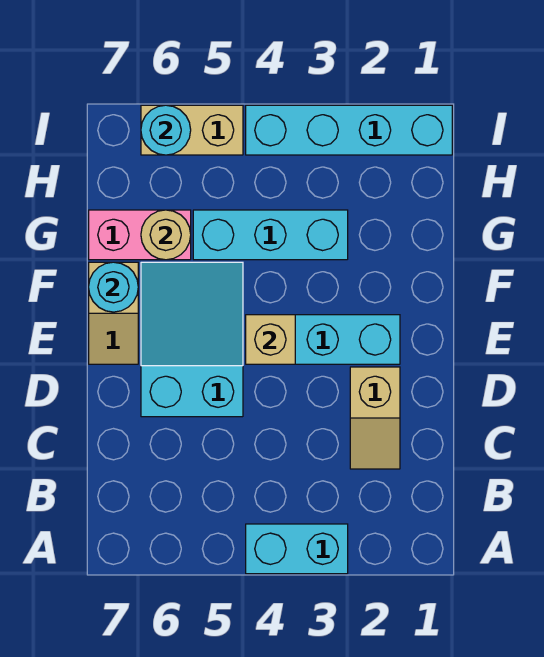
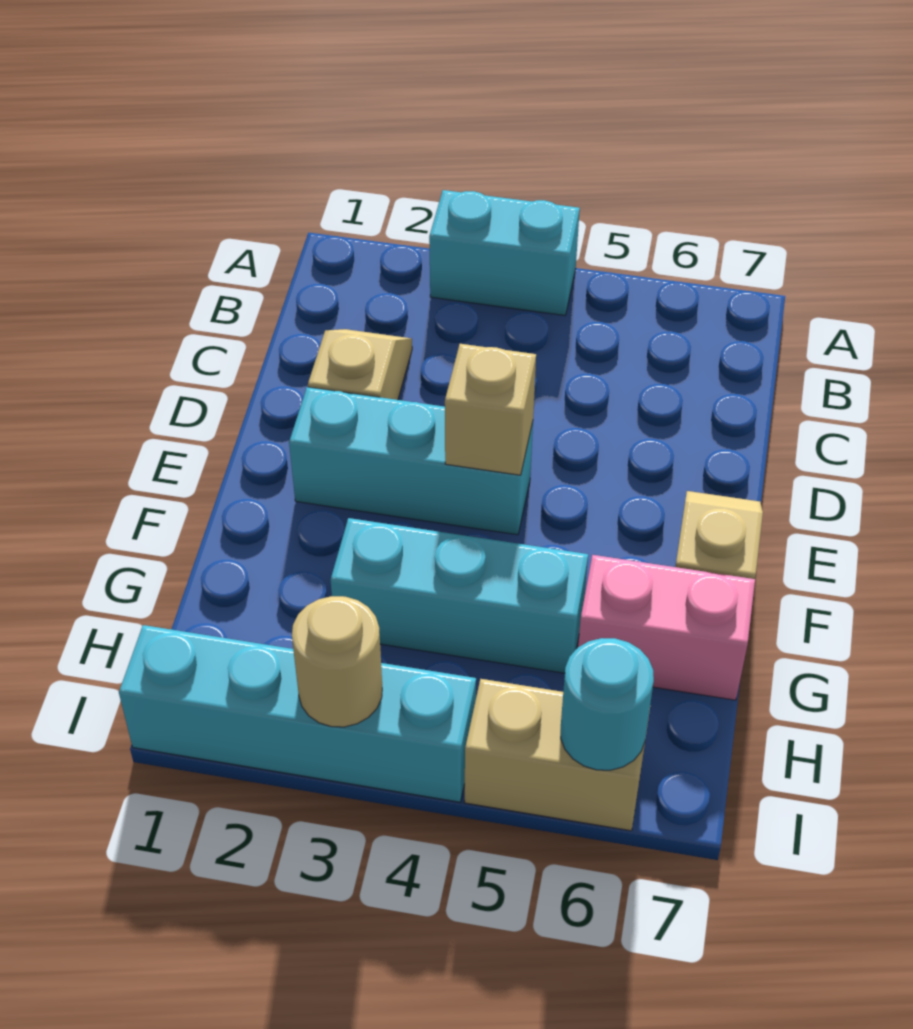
cyan 2x3 slope [141,262,243,417] -> none
cyan 1x1 round brick [89,262,138,312] -> none
tan 1x1 round brick [141,210,191,260] -> tan 1x1 round brick moved to [292,596,382,727]

